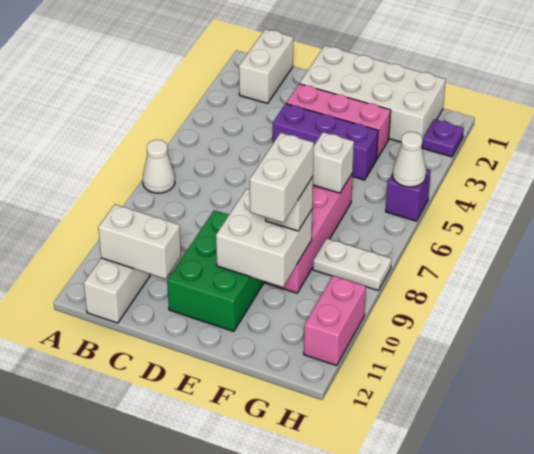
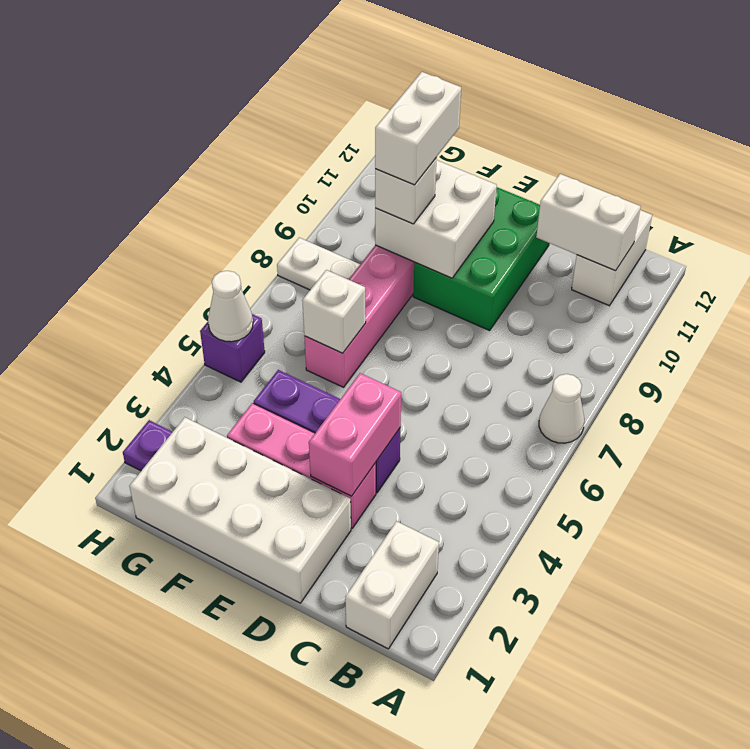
pink 1x2 brick [304,276,366,366] -> pink 1x2 brick moved to [309,373,401,496]

